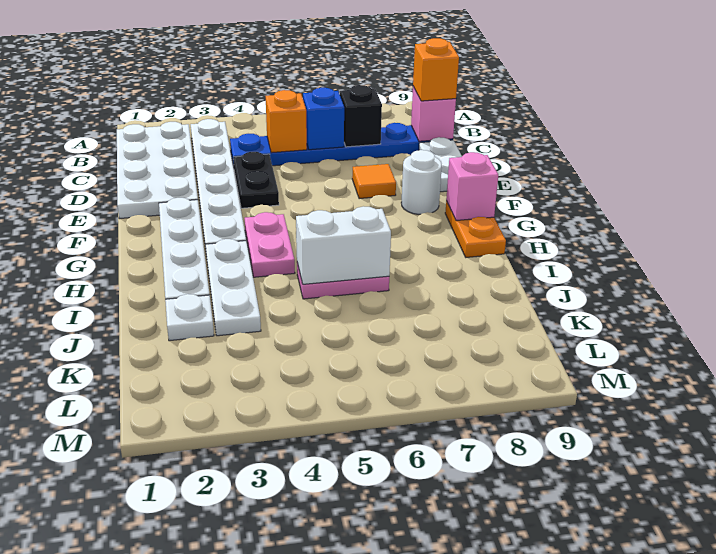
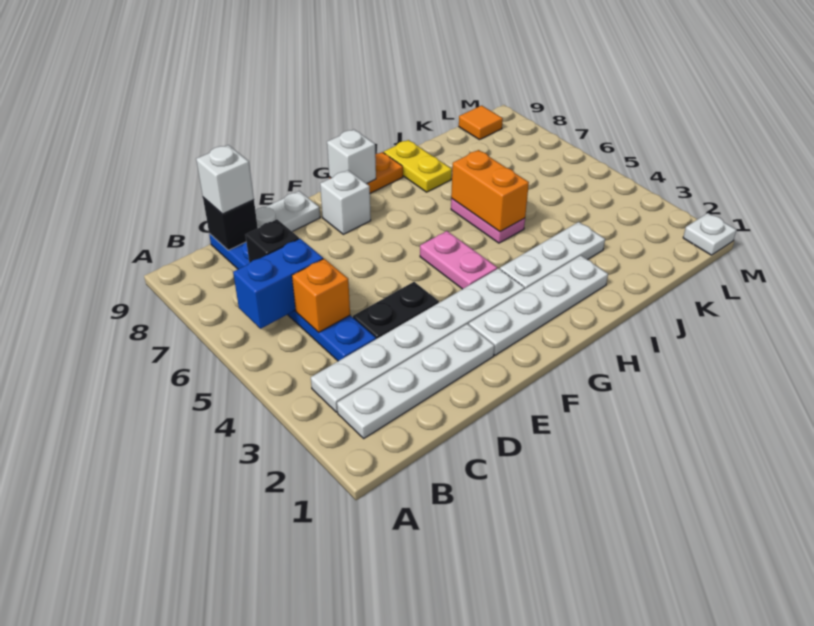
white 2x4 plate [117,122,198,219] -> white 1x4 plate [337,324,495,438]
blue 1x1 brick [303,88,344,150] -> blue 1x2 brick [233,239,323,329]
pink 1x1 brick [411,87,456,141] -> black 1x1 brick [203,197,258,250]
orange 1x1 brick [413,38,459,101] -> white 1x1 brick [196,145,254,214]
orange 1x1 tile [352,164,396,199] -> orange 1x1 tile moved to [459,106,503,140]
white 1x1 round brick [401,150,442,214] -> white 1x1 brick [320,170,371,234]
pink 1x2 plate [245,212,295,277] -> pink 1x2 plate turned to [420,231,497,289]
pink 1x1 brick [446,152,498,221] -> white 1x1 brick [327,130,376,184]
white 1x2 brick [296,206,391,284] -> orange 1x2 brick [451,150,529,232]
none -> yellow 1x2 plate [384,140,452,192]
white 1x1 plate [165,294,214,341] -> white 1x1 plate moved to [683,213,736,255]

